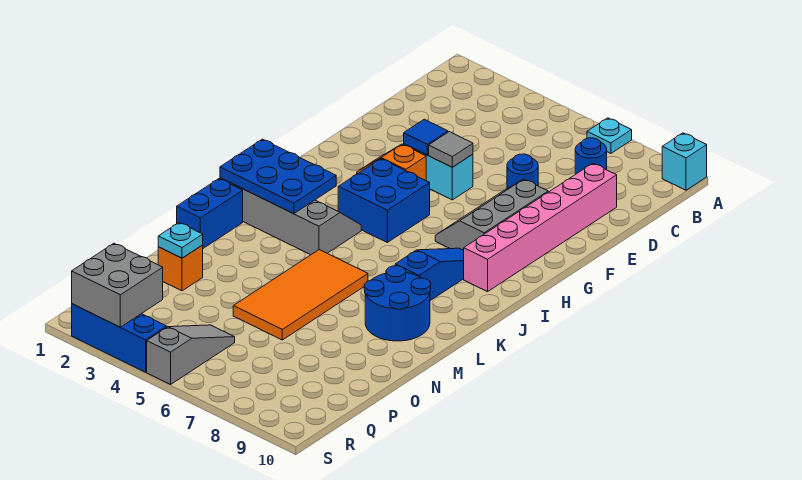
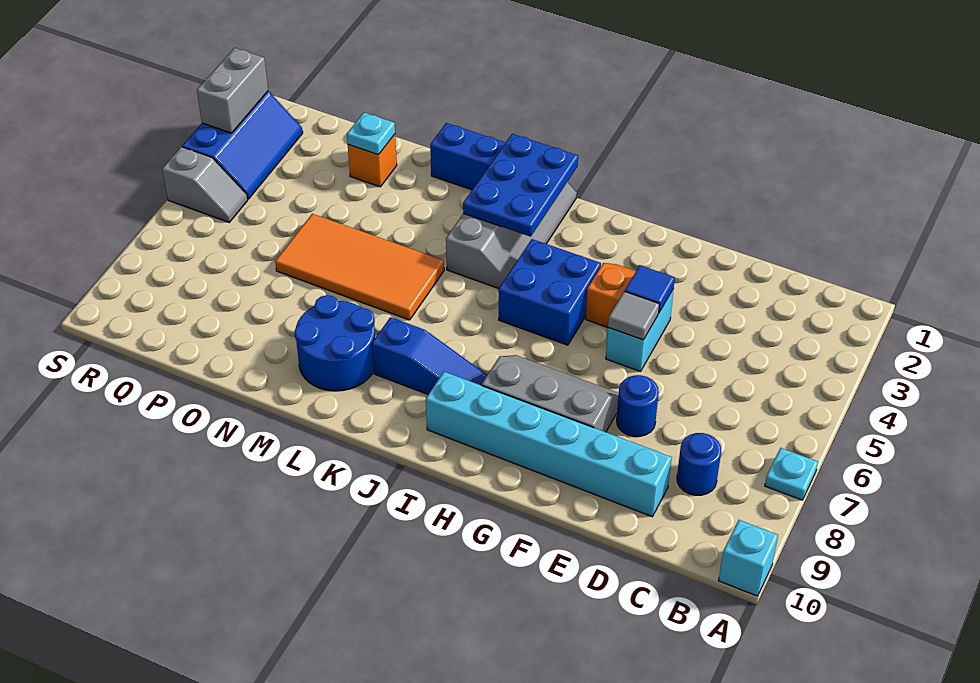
pink 1x6 brick [464,163,617,292] -> cyan 1x6 brick [426,372,672,517]
grey 1x3 slope [147,325,235,384] -> grey 1x2 slope [162,147,248,222]
grey 2x2 brick [72,243,163,327] -> grey 1x2 brick [197,48,268,133]

